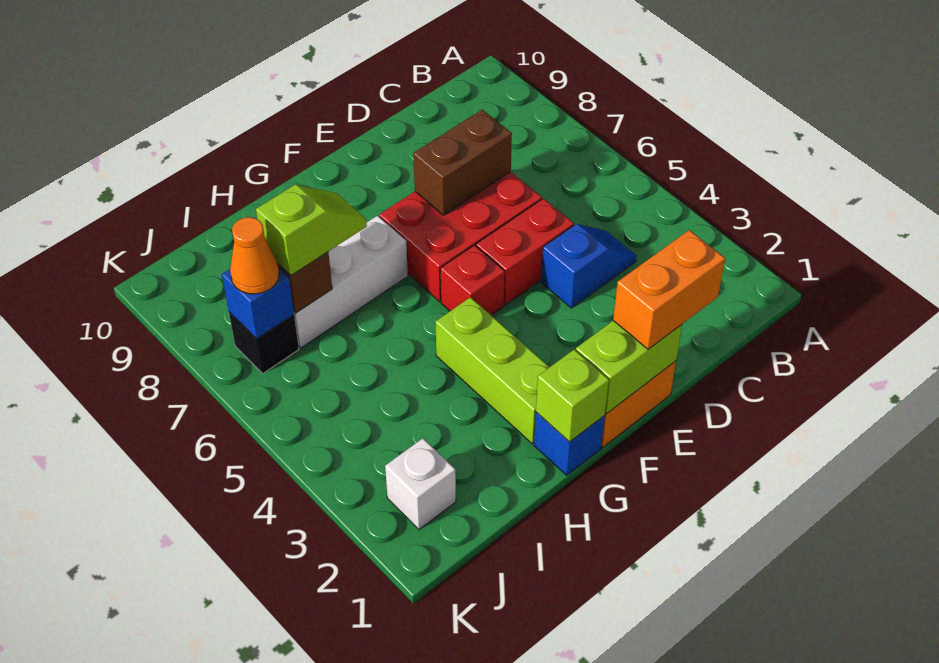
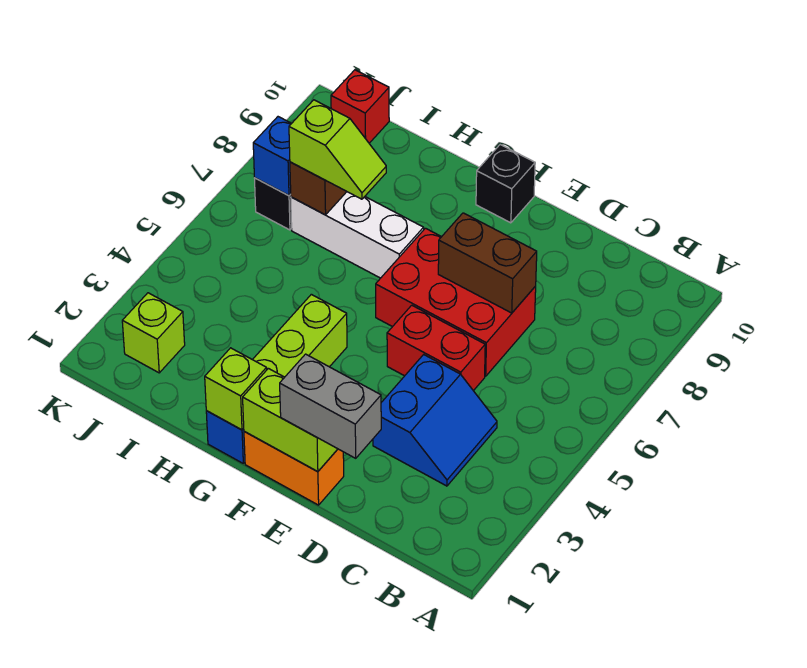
blue 1x2 slope [541,224,637,308] -> blue 2x2 slope [373,355,497,486]
orange 1x2 brick [613,230,725,349] -> grey 1x2 brick [280,354,381,458]
red 1x1 brick [440,245,505,315] -> red 1x1 brick moved to [331,70,389,143]
none -> black 1x1 brick [476,145,535,223]
white 1x1 brick [385,438,456,530] -> lime 1x1 brick [122,293,185,373]
orange 1x1 cone [230,217,279,294] -> none

